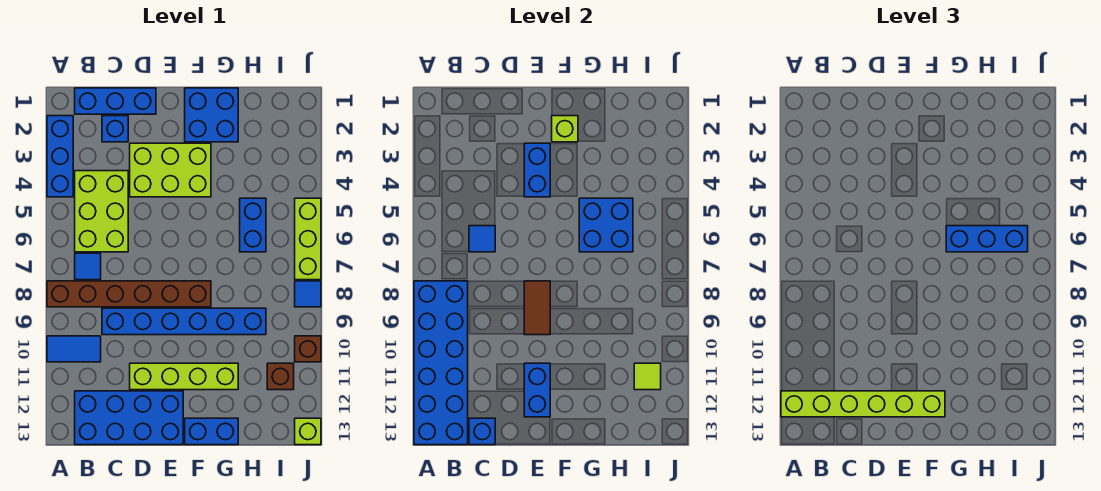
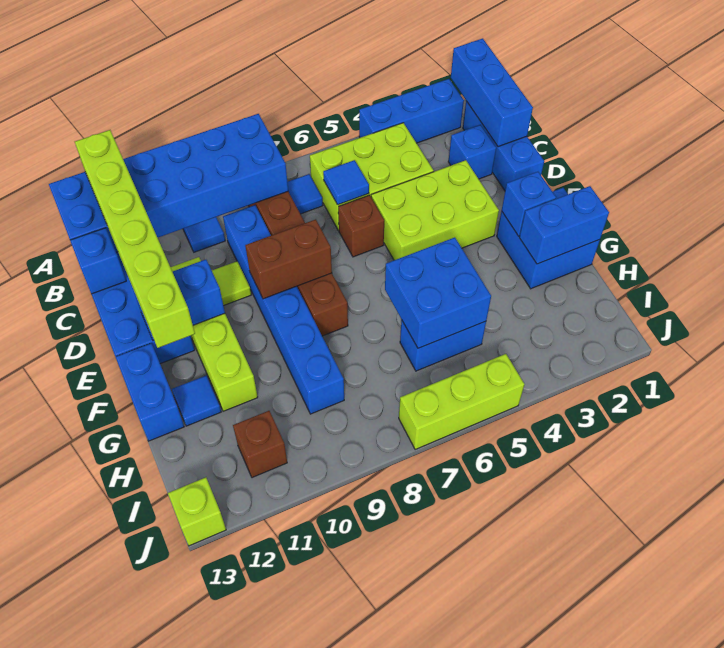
lime 2x3 brick [130,143,211,197] -> lime 2x3 brick turned to [371,160,499,260]
blue 1x2 brick [524,143,550,197] -> blue 1x2 brick moved to [519,186,609,264]
brown 1x2 tile [524,281,550,335] -> brown 1x2 brick [245,219,332,299]
lime 1x1 brick [552,116,578,142] -> blue 1x1 brick [502,172,556,236]
blue 1x3 brick [946,226,1028,252] -> blue 1x3 brick moved to [451,38,533,147]
lime 1x1 tile [634,363,661,390] -> lime 1x1 tile moved to [212,261,251,306]
blue 1x1 tile [295,281,321,307] -> blue 1x1 tile moved to [172,375,221,426]
brown 1x1 brick [295,336,321,362] -> brown 1x1 brick moved to [338,195,384,257]

